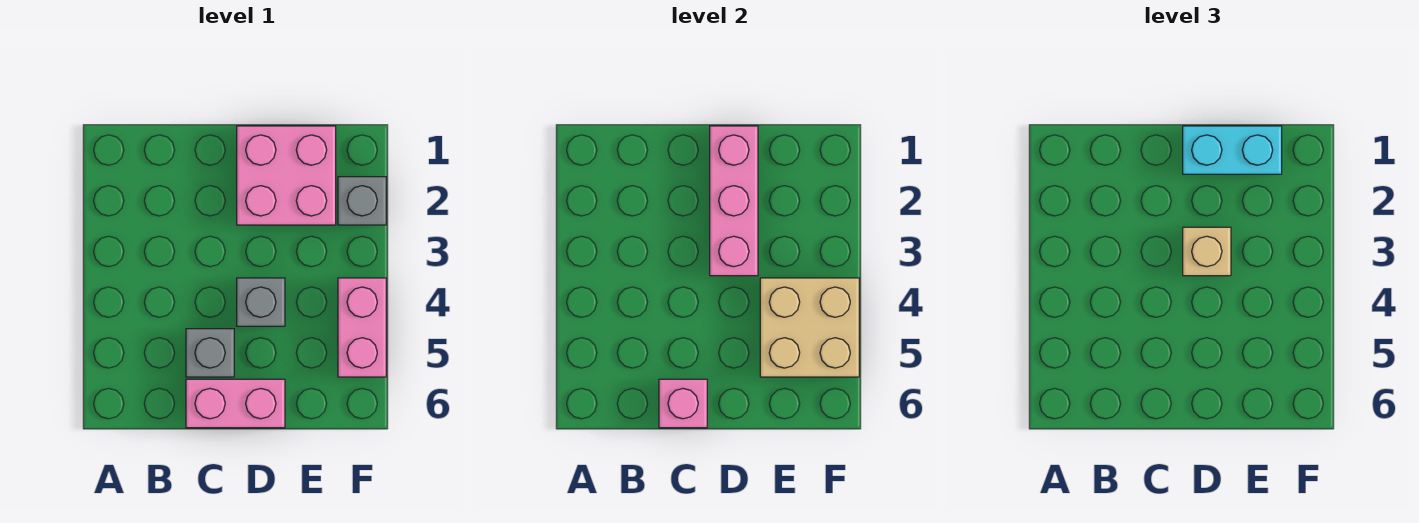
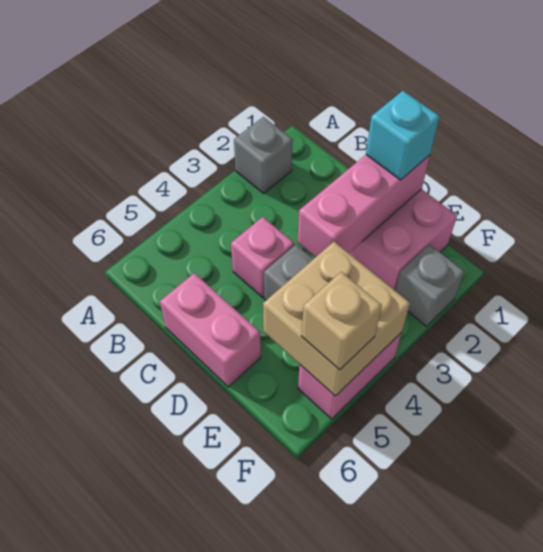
grey 1x1 brick [186,329,234,377] -> grey 1x1 brick moved to [234,117,293,194]
pink 1x1 brick [659,379,707,428] -> pink 1x1 brick moved to [231,217,294,298]
cyan 1x2 brick [1183,126,1282,174] -> cyan 1x1 brick [366,91,440,180]
tan 1x1 brick [1183,227,1231,276] -> tan 1x1 brick moved to [302,272,382,370]

